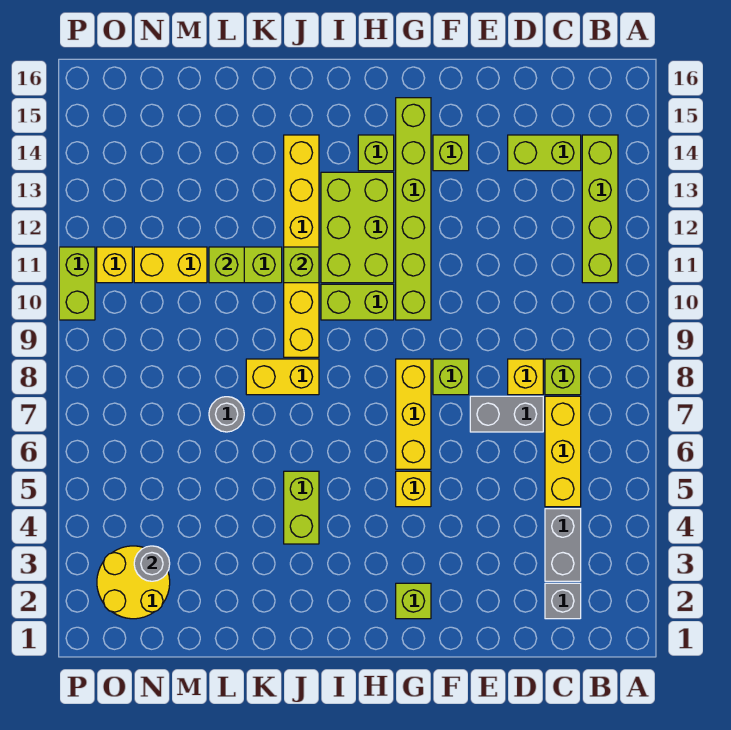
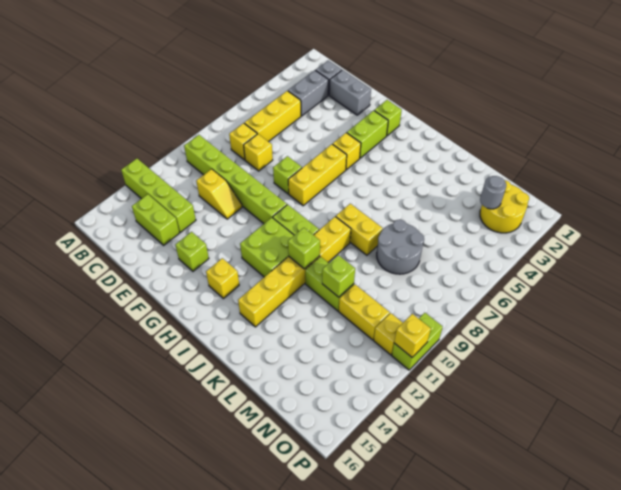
lime 1x4 brick [582,135,618,283] -> lime 1x4 brick turned to [121,159,196,232]
lime 1x1 brick [545,359,581,395] -> yellow 1x1 brick [229,123,257,160]
grey 1x2 brick [470,396,543,432] -> grey 1x2 brick moved to [329,70,371,115]
none -> yellow 1x2 slope [196,169,242,219]
lime 1x6 brick [396,98,431,320] -> lime 1x6 brick turned to [184,135,287,224]
lime 2x3 brick [321,172,394,283] -> lime 2x2 brick [240,218,294,277]
lime 1x1 brick [358,135,394,171] -> yellow 1x1 brick [206,258,239,299]
lime 1x2 brick [284,471,319,544] -> lime 1x2 brick moved to [347,111,388,158]
grey 1x1 round brick [209,397,244,432] -> grey 2x2 round brick [377,220,424,274]
none -> yellow 1x1 brick [394,314,431,357]

